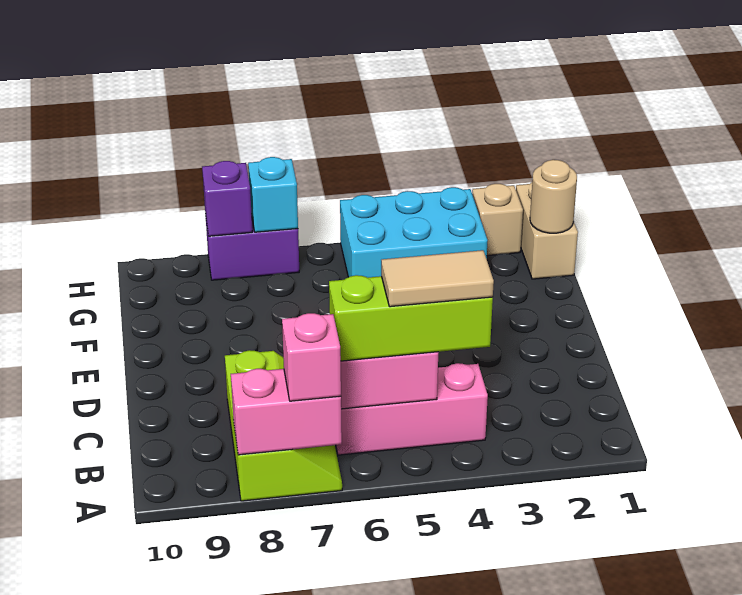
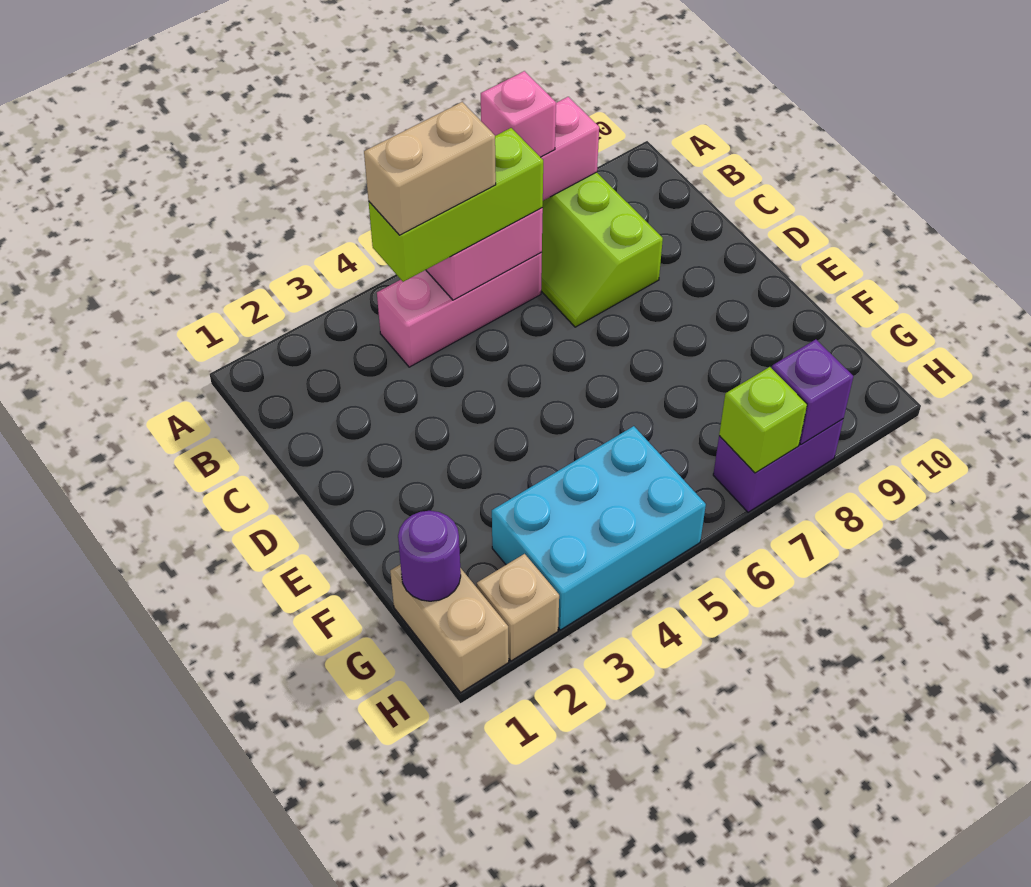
tan 1x2 tile [381,250,494,307] -> tan 1x2 brick [364,102,496,235]
tan 1x1 round brick [530,160,577,233] -> purple 1x1 round brick [398,511,461,601]
cyan 1x1 brick [248,157,298,232] -> lime 1x1 brick [719,367,807,473]

